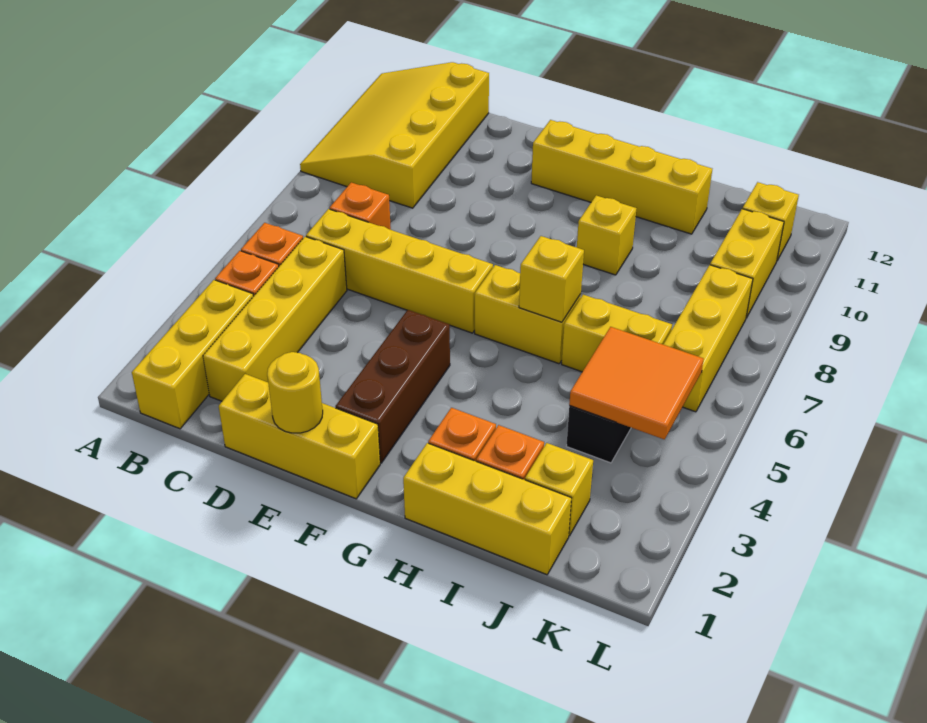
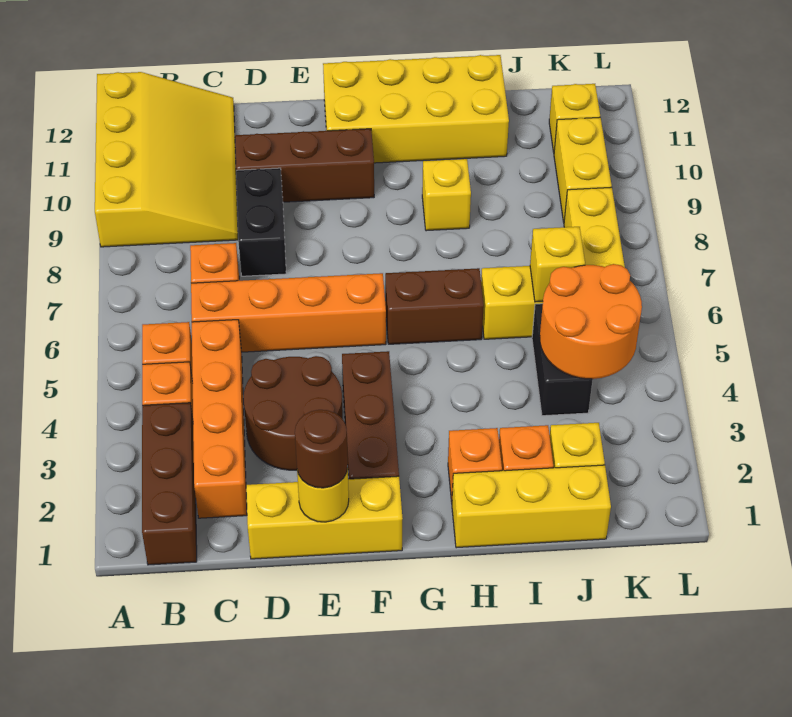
yellow 3x4 slope [300,62,489,208] -> yellow 3x4 slope turned to [95,72,238,247]
yellow 1x3 brick [132,280,254,429] -> brown 1x3 brick [142,403,197,565]
yellow 1x4 brick [203,237,347,401] -> orange 1x4 brick [192,320,247,518]
yellow 1x4 brick [306,209,493,333] -> orange 1x4 brick [191,273,386,352]
none -> brown 2x2 round brick [244,356,343,470]
none -> black 1x2 brick [236,168,286,276]
none -> brown 1x3 brick [235,129,374,202]
none -> brown 1x1 round brick [295,410,348,488]
yellow 1x4 brick [531,120,712,234] -> yellow 2x4 brick [323,55,509,163]
yellow 1x2 brick [475,265,581,364] -> brown 1x2 brick [385,268,484,344]
yellow 1x1 brick [519,236,584,322] -> yellow 1x1 brick moved to [530,227,585,302]
orange 2x2 tile [569,327,704,439] -> orange 2x2 round brick [540,264,642,379]

